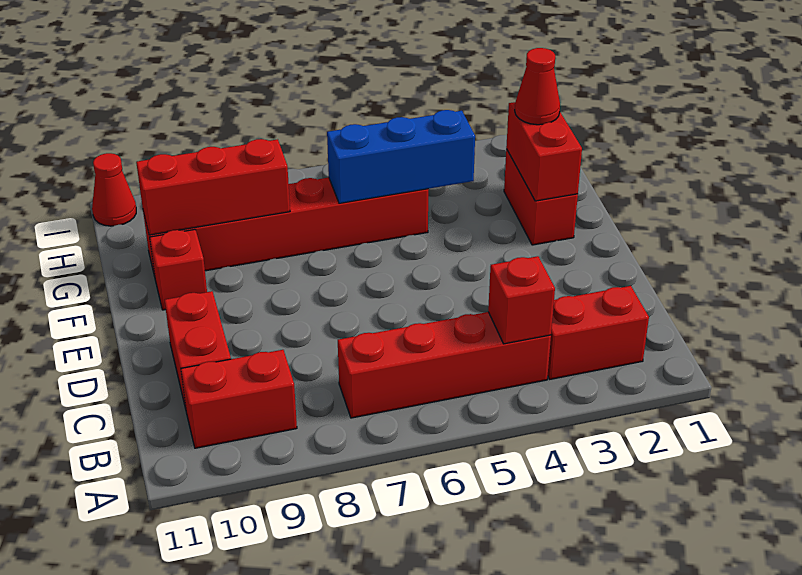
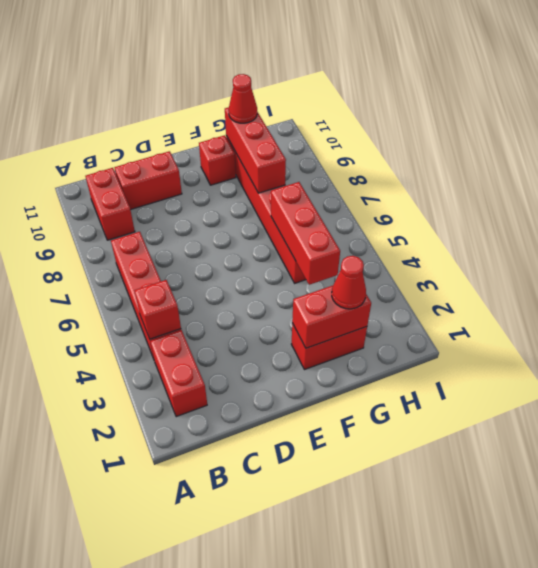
blue 1x3 brick [327,110,475,203] -> red 1x3 brick [271,182,340,285]
red 1x1 cone [92,153,136,226] -> red 1x1 cone moved to [229,74,257,123]

